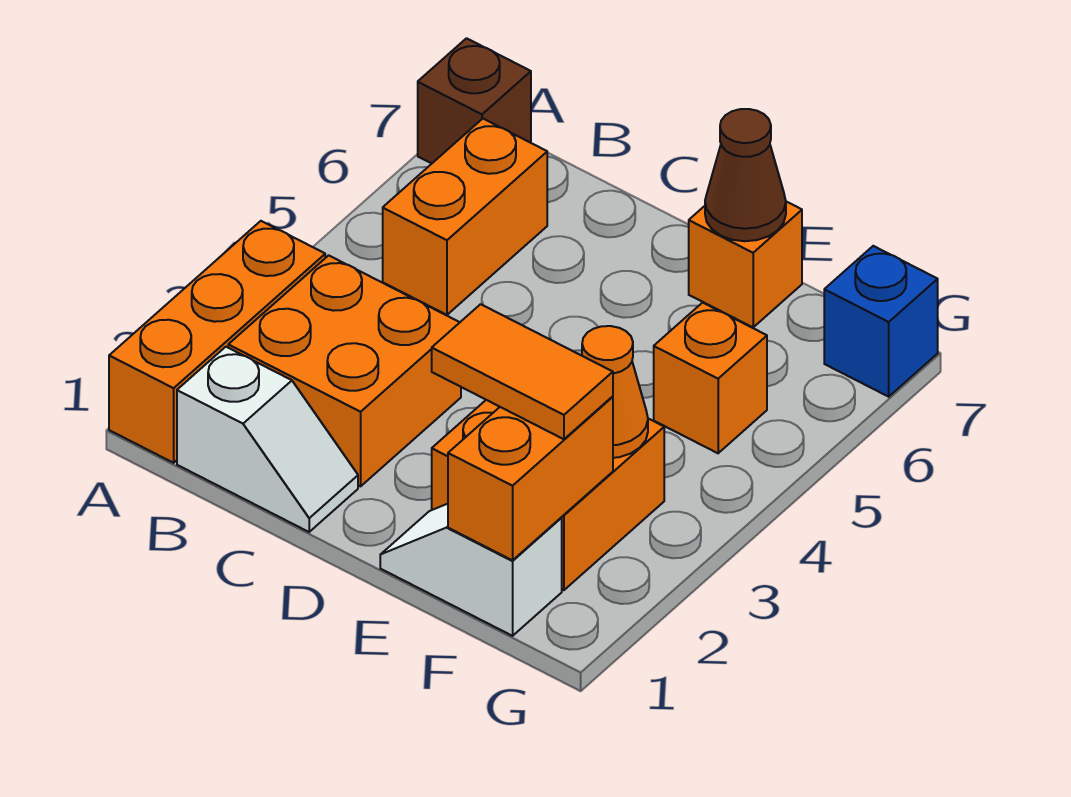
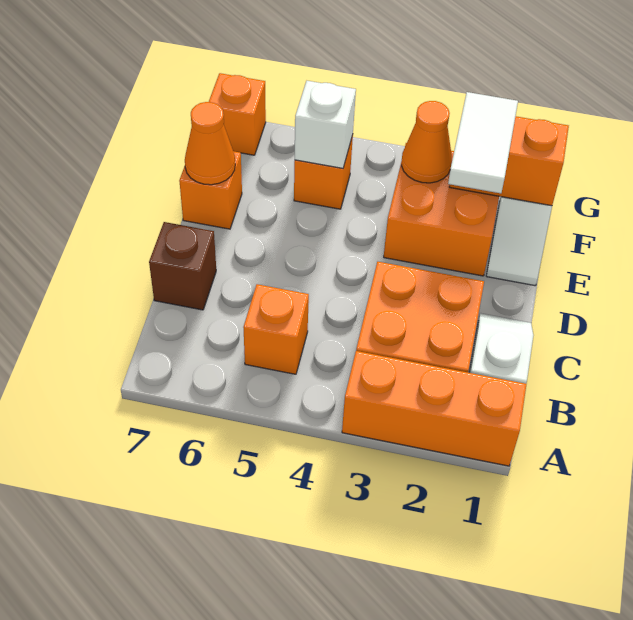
brown 1x1 brick [418,38,531,163] -> brown 1x1 brick moved to [149,222,216,310]
orange 1x2 brick [383,119,547,315] -> orange 1x1 brick [243,284,309,374]
orange 1x2 tile [432,304,613,439] -> white 1x2 tile [448,92,518,193]
brown 1x1 cone [705,109,786,241] -> orange 1x1 cone [185,102,235,185]
none -> white 1x1 brick [295,81,356,168]
blue 1x1 brick [824,246,938,397] -> orange 1x1 brick [209,73,266,155]

